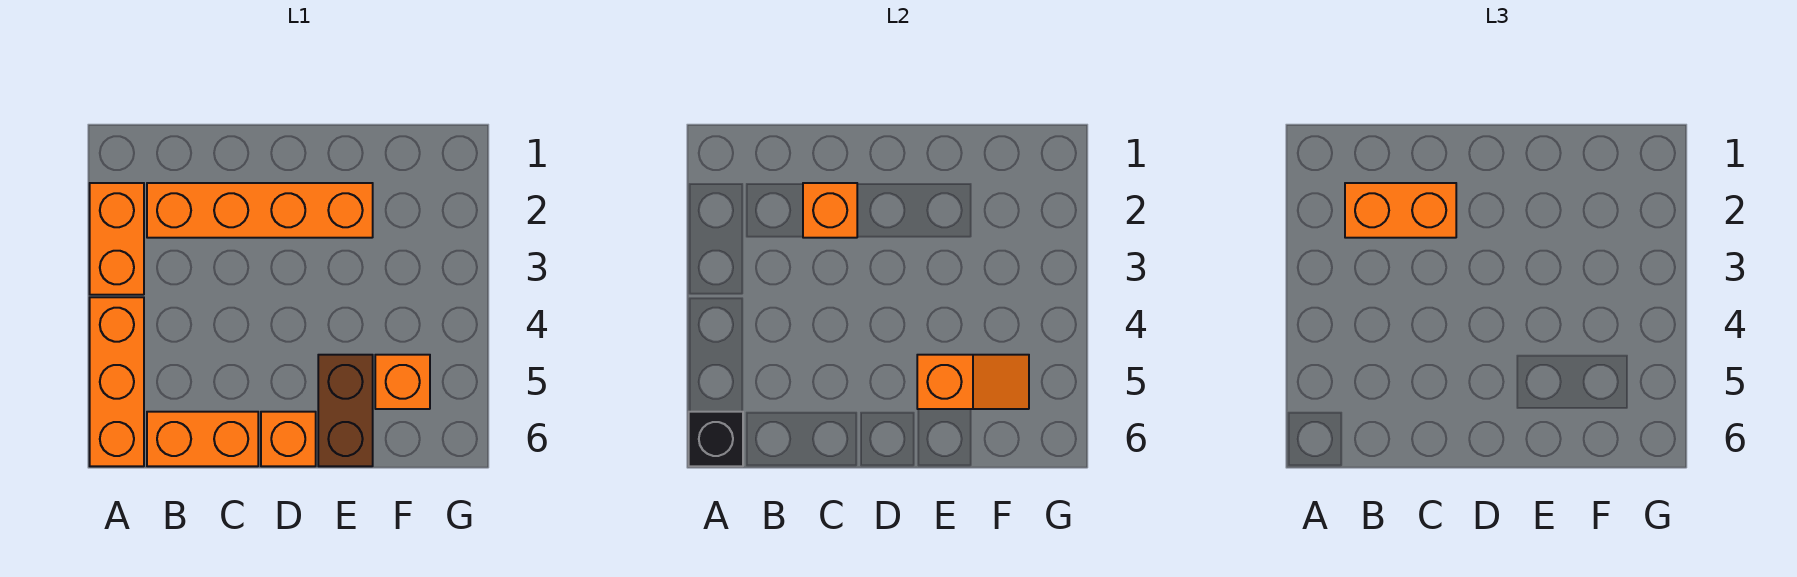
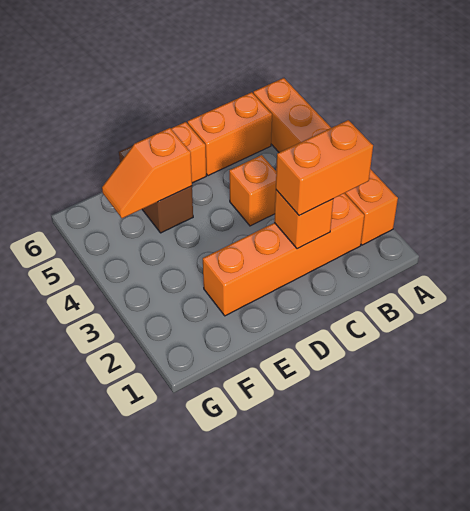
black 1x1 brick [689,412,743,466] -> none
orange 1x1 brick [375,355,430,409] -> orange 1x1 brick moved to [229,155,276,226]

